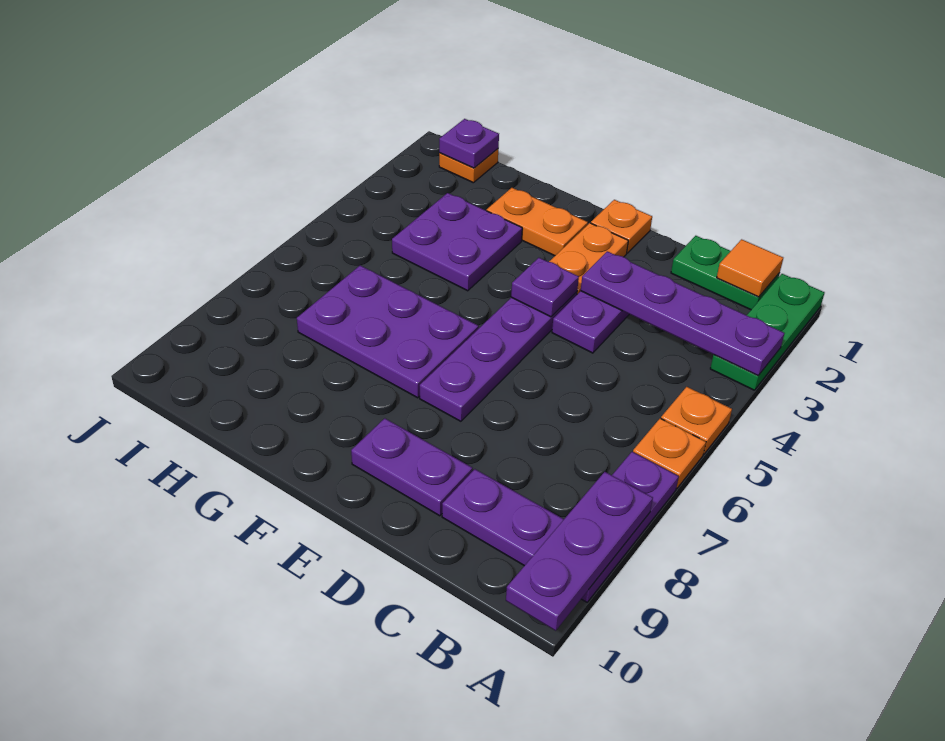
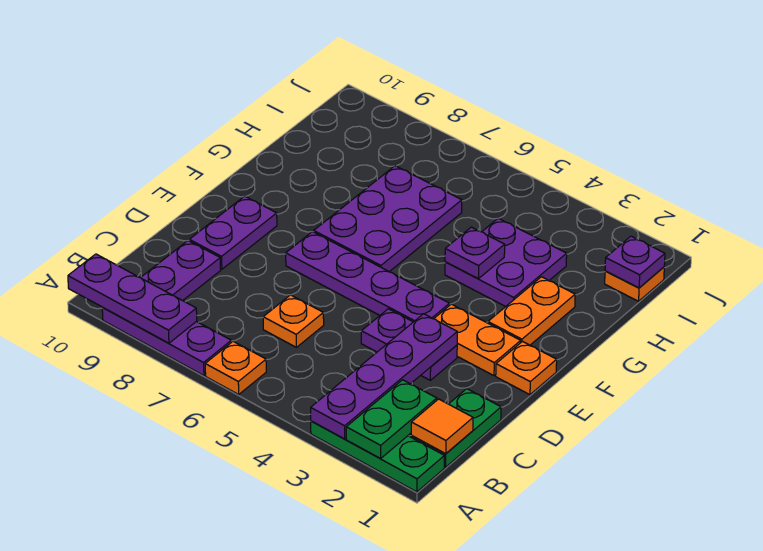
none -> green 1x2 plate [346,380,437,459]
orange 1x1 plate [661,387,732,454] -> orange 1x1 plate moved to [263,295,324,347]
purple 1x1 plate [511,258,579,317] -> purple 1x1 plate moved to [445,227,505,279]

